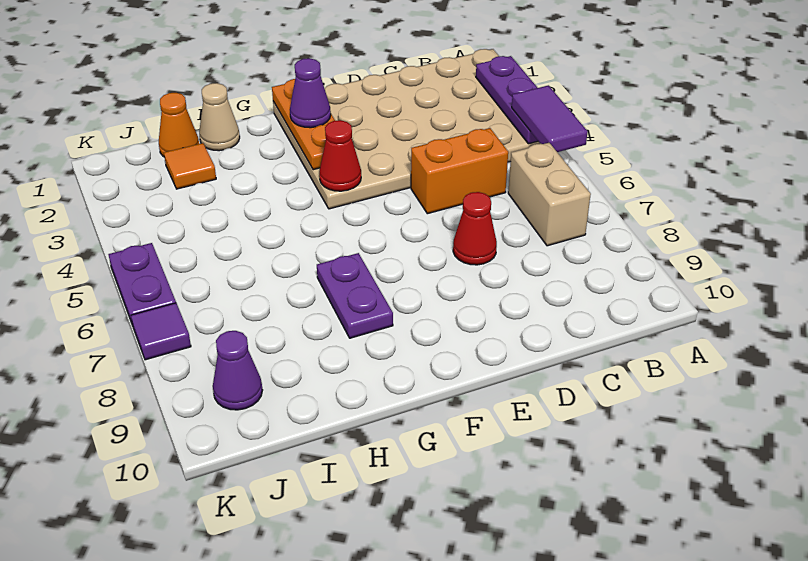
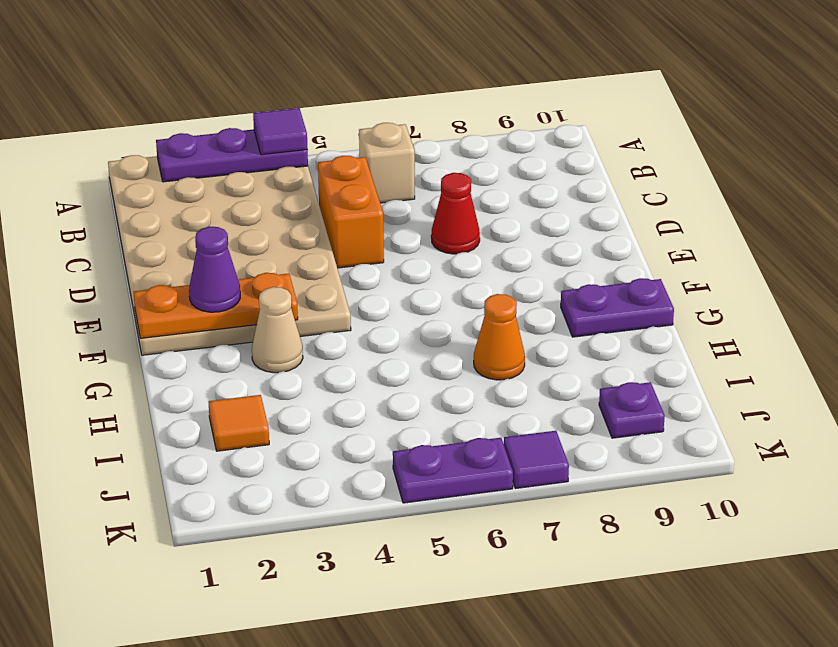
purple 1x2 tile [512,85,588,152] -> purple 1x1 tile [253,108,308,155]
tan 1x2 brick [508,143,591,246] -> tan 1x1 brick [359,123,415,203]
red 1x1 cone [319,120,361,191] -> none
purple 1x2 plate [317,253,393,338] -> purple 1x2 plate moved to [561,278,674,337]
tan 1x1 cone [199,83,240,151] -> tan 1x1 cone moved to [252,287,303,373]
orange 1x1 cone [159,93,199,157] -> orange 1x1 cone moved to [474,294,525,380]
purple 1x1 cone [213,331,263,410] -> purple 1x1 plate [599,382,665,438]

